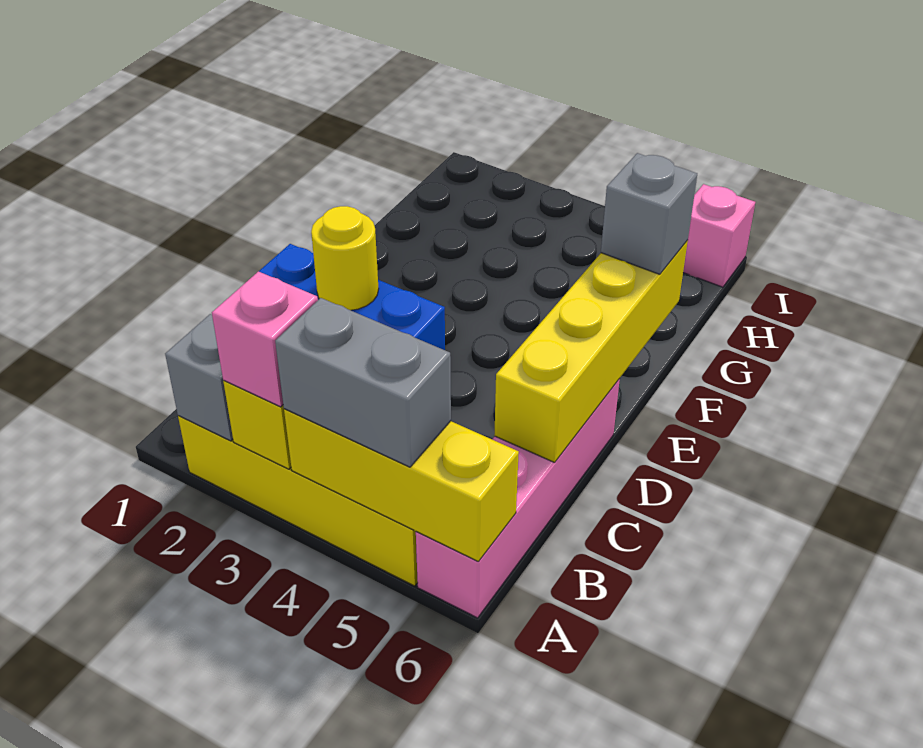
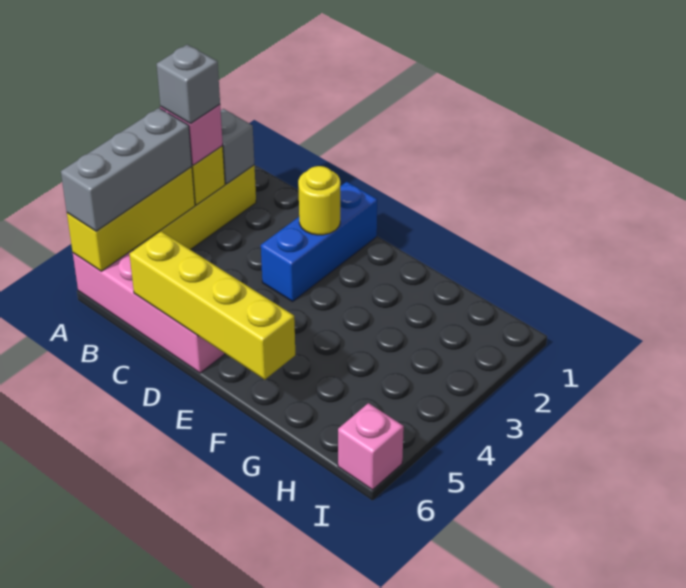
grey 1x2 brick [275,298,451,467] -> grey 1x3 brick [61,108,192,231]
grey 1x1 brick [601,153,697,274] -> grey 1x1 brick moved to [157,45,220,123]

